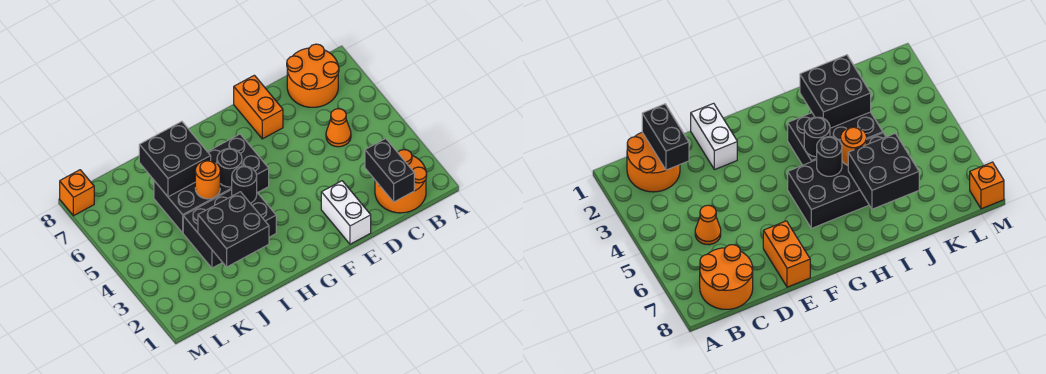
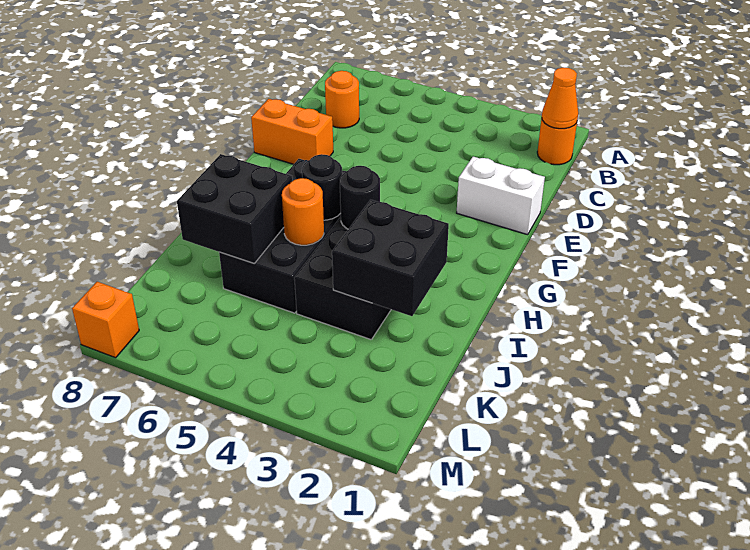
orange 2x2 round brick [375,150,427,213] -> orange 1x1 round brick [537,118,577,165]
orange 2x2 round brick [287,44,339,107] -> orange 1x1 round brick [325,71,359,128]
black 1x2 brick [365,139,414,202] -> none
orange 1x1 cone [326,109,351,147] -> orange 1x1 cone moved to [542,68,578,129]

